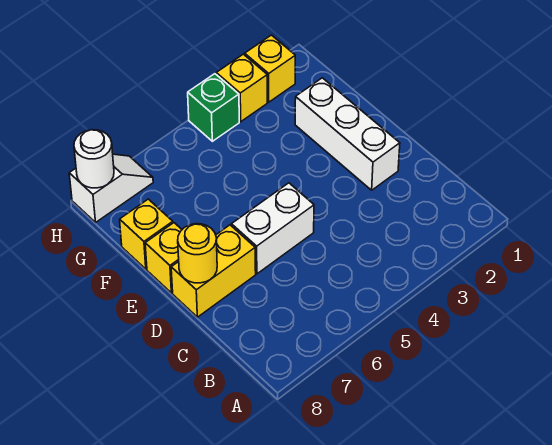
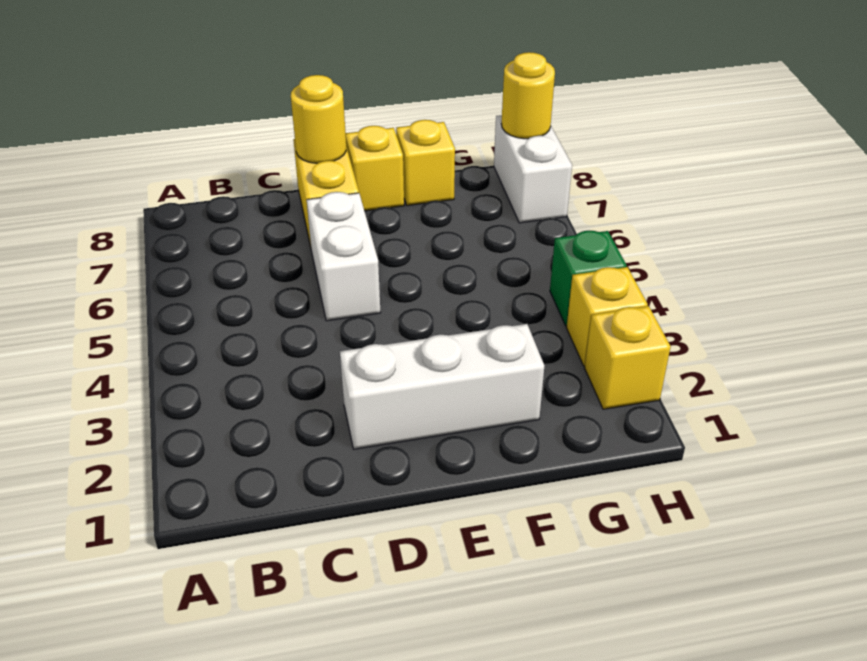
white 1x2 slope [69,154,153,222] -> white 1x2 brick [494,115,572,223]
white 1x1 round brick [74,130,114,188] -> yellow 1x1 round brick [501,52,555,139]

